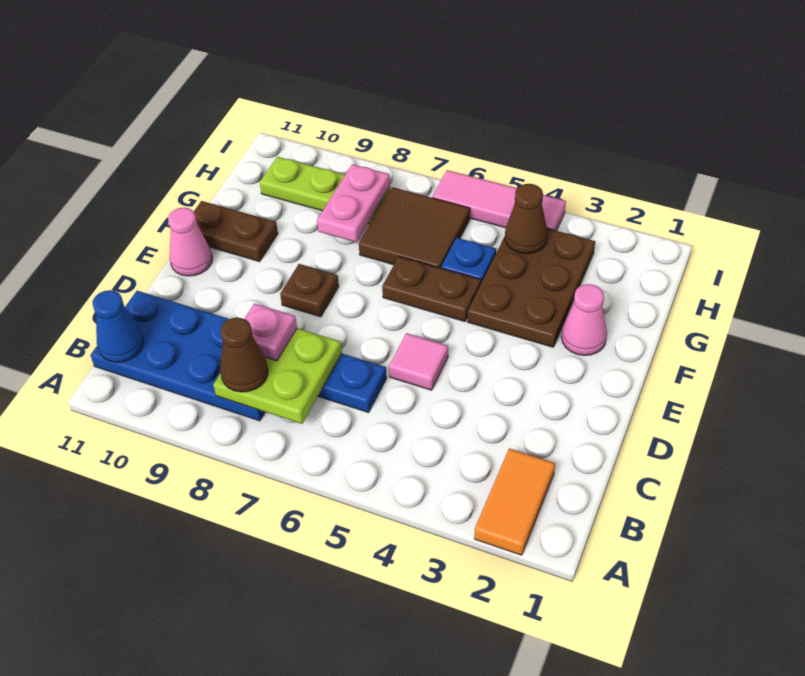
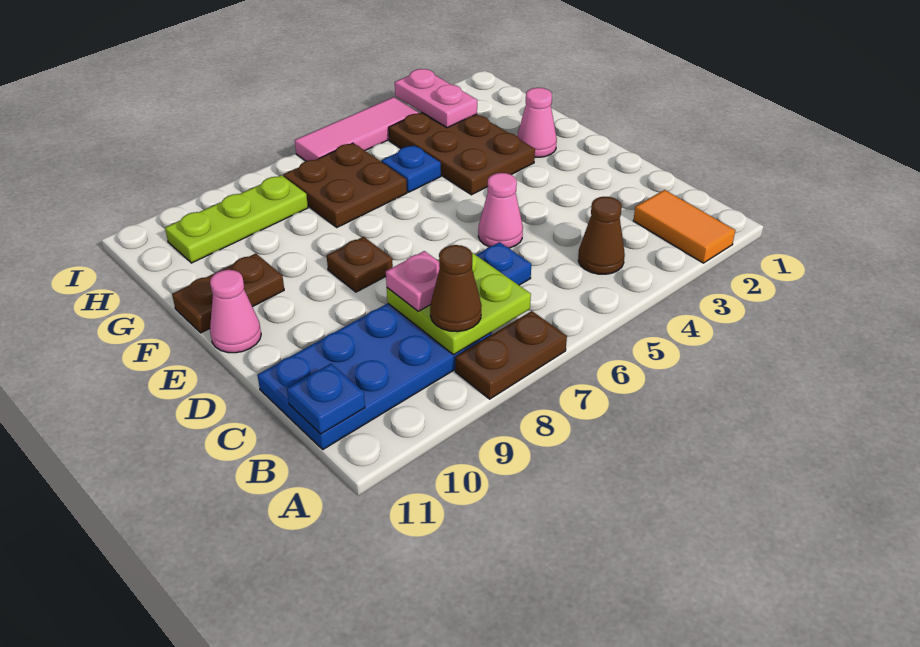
blue 1x1 cone [92,290,144,362] -> blue 1x1 plate [287,364,365,434]
pink 1x1 tile [389,333,448,390] -> pink 1x1 cone [478,173,523,248]
brown 1x2 plate [382,257,481,322] -> brown 1x2 plate moved to [455,311,567,399]
brown 2x2 tile [359,187,470,268] -> brown 2x2 plate [284,143,407,227]
pink 1x2 plate [317,164,390,242] -> pink 1x2 plate moved to [395,69,477,128]
brown 1x1 cone [505,184,548,254] -> brown 1x1 cone moved to [578,197,625,274]

